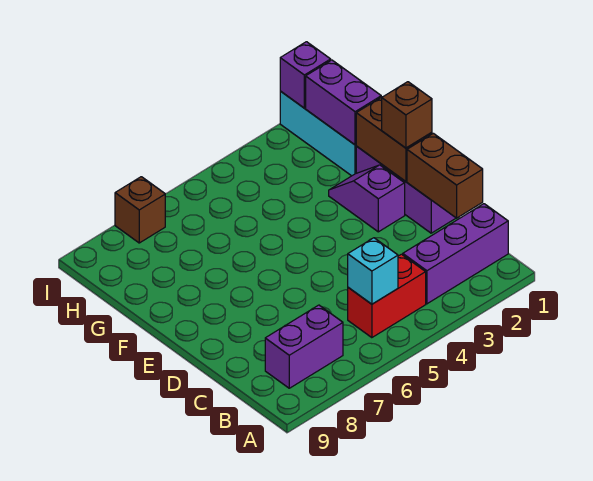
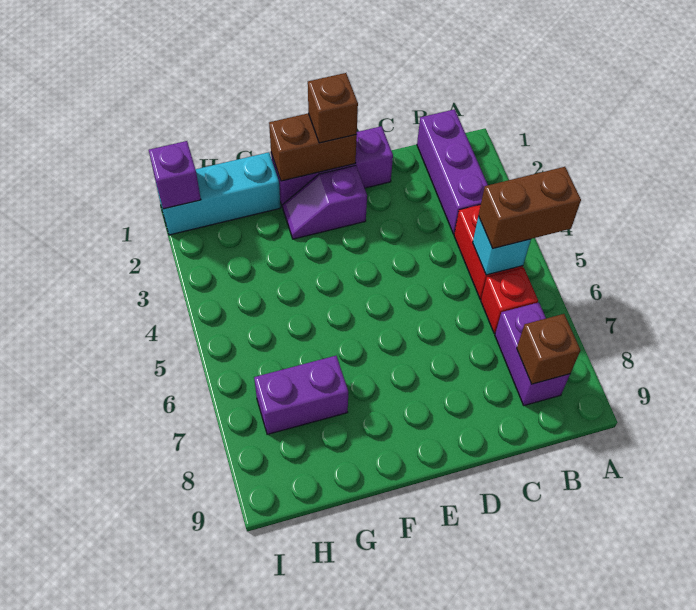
none -> red 1x1 brick [481,268,538,334]
brown 1x2 brick [407,133,483,218] -> brown 1x2 brick moved to [479,167,581,248]
purple 1x2 brick [306,60,381,145] -> purple 1x2 brick moved to [254,356,348,434]
brown 1x1 brick [115,177,165,243] -> brown 1x1 brick moved to [517,314,580,384]

